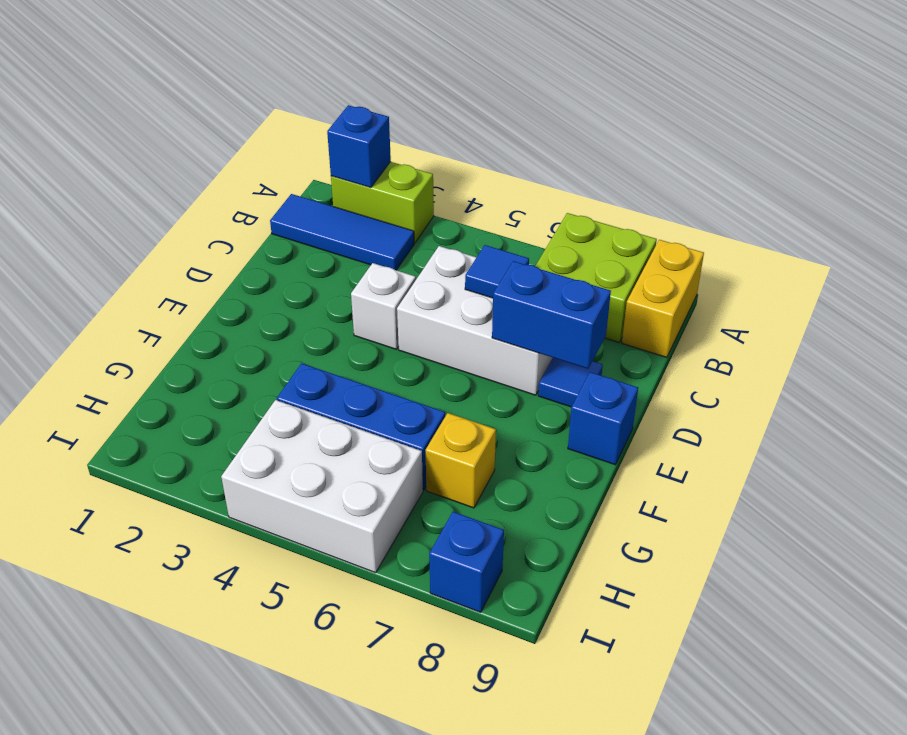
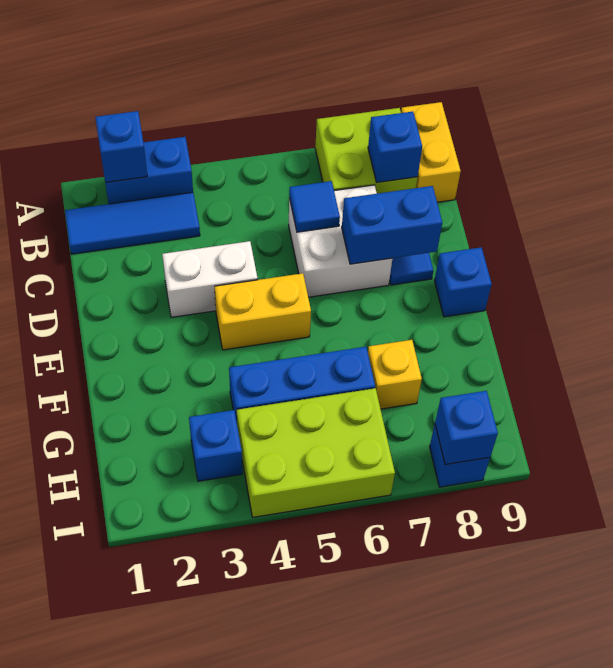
lime 1x2 brick [331,162,434,243] -> blue 1x2 brick [105,137,193,204]
none -> blue 1x1 brick [368,112,422,183]
white 2x3 brick [397,246,553,395] -> white 2x2 brick [289,185,392,297]
white 1x1 brick [351,263,416,349] -> white 1x2 brick [162,241,258,317]
none -> yellow 1x2 brick [215,273,311,350]
none -> blue 1x1 brick [189,410,242,481]
white 2x3 brick [221,400,423,573] -> lime 2x3 brick [237,388,395,517]
none -> blue 1x1 brick [435,391,498,465]

